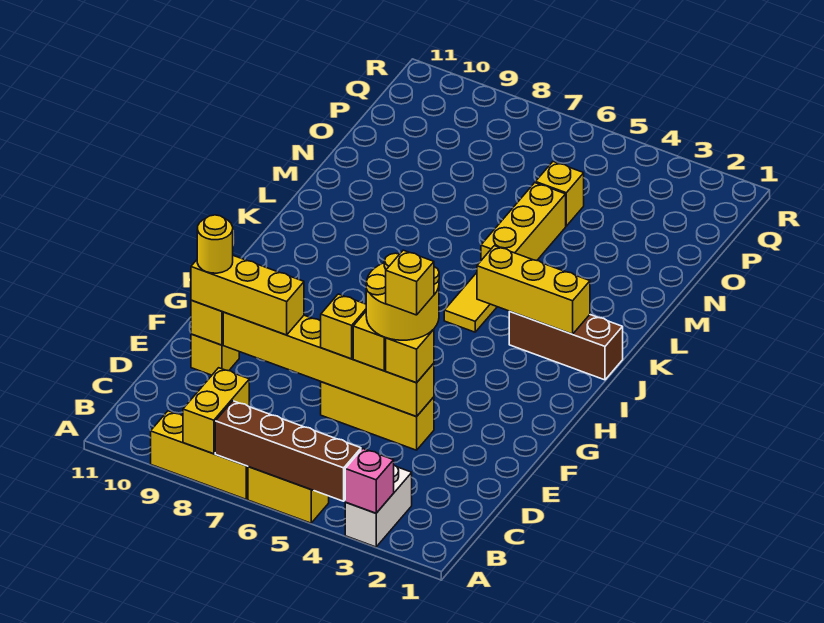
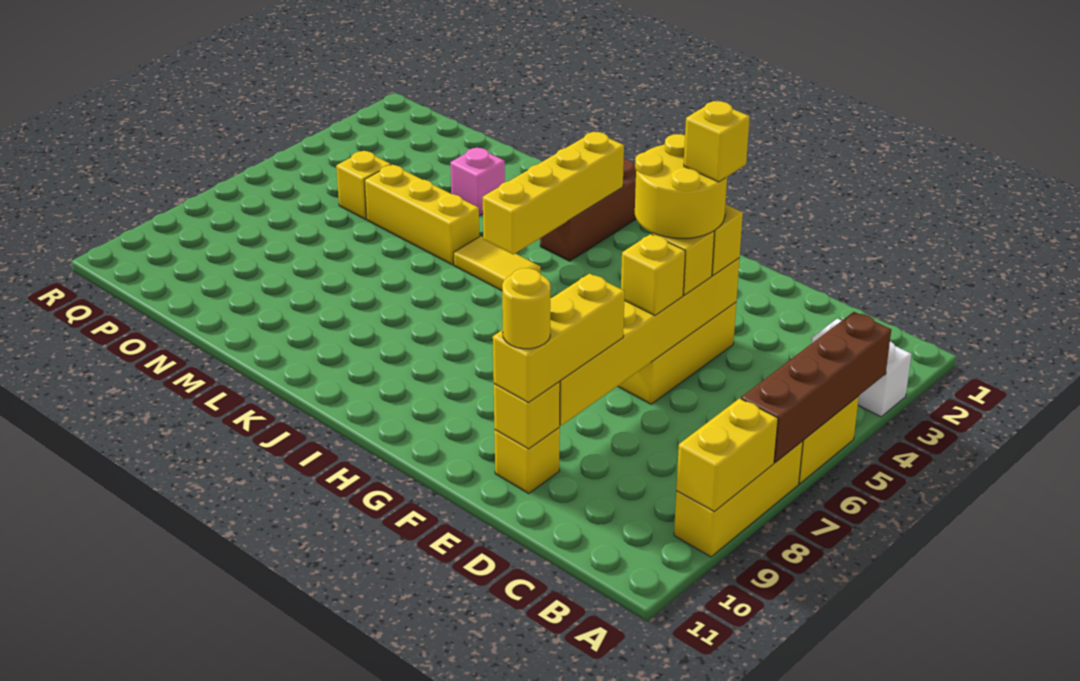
pink 1x1 brick [345,449,394,513] -> pink 1x1 brick moved to [450,147,505,216]
yellow 1x2 brick [183,368,249,454] -> yellow 1x2 brick turned to [676,398,778,512]
yellow 1x3 brick [477,246,590,334] -> yellow 1x4 brick [483,132,624,254]

